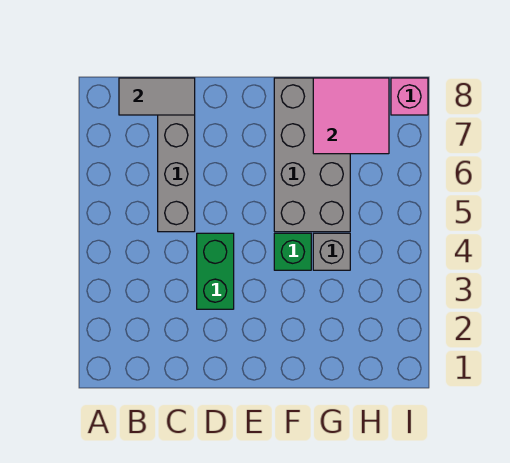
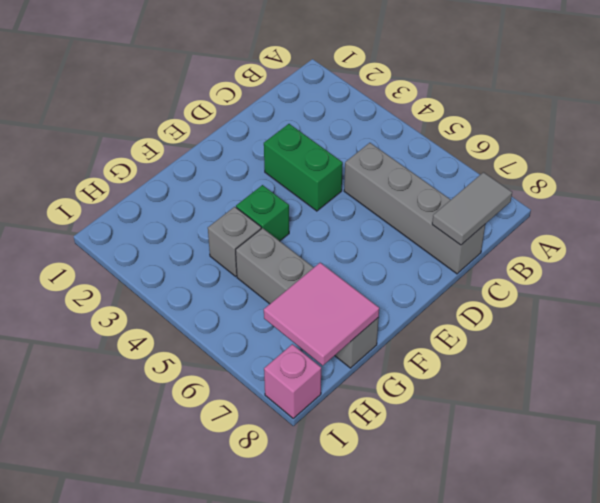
grey 2x4 brick [274,78,350,232] -> grey 1x4 brick [236,228,379,368]

